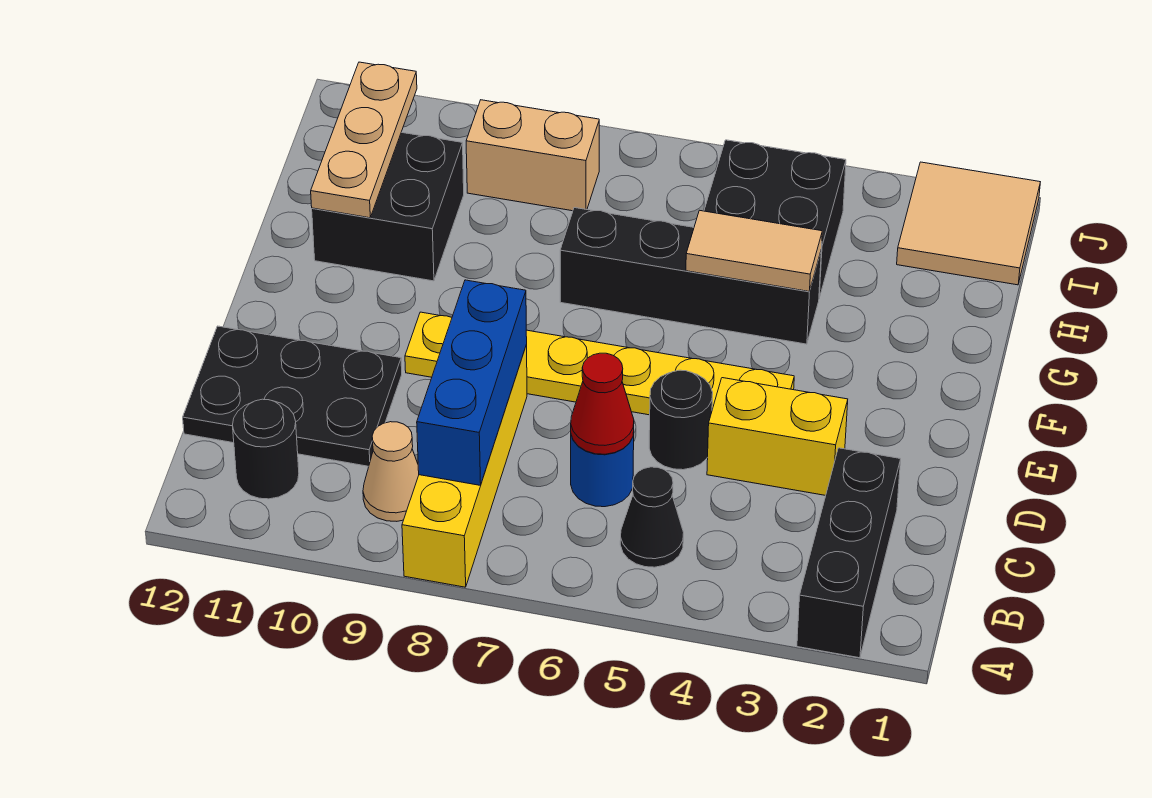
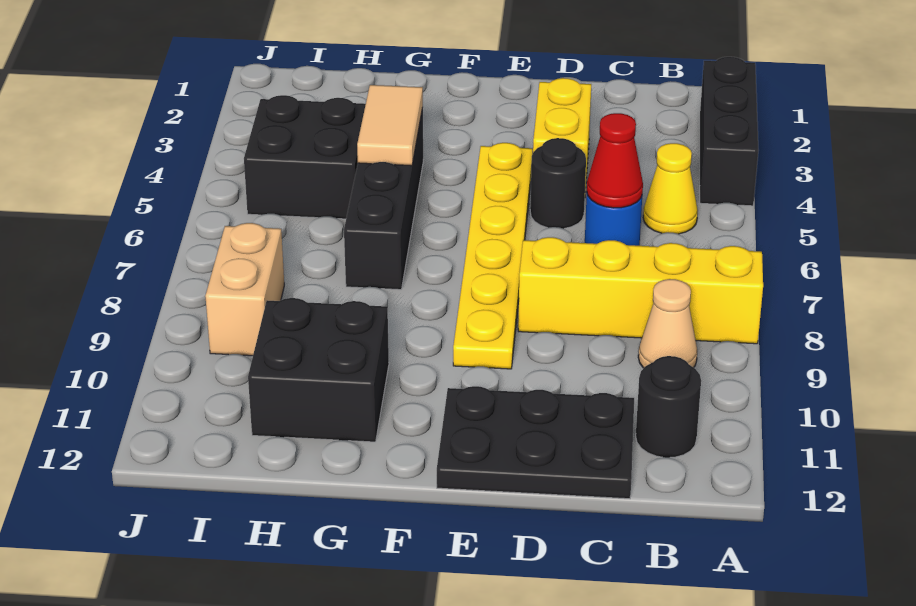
black 1x3 brick [797,448,901,658] -> black 1x3 brick turned to [700,57,758,206]
black 1x1 cone [620,467,684,567] -> yellow 1x1 cone [643,143,698,234]
blue 1x3 brick [417,280,527,485] -> none
black 2x3 plate [183,326,402,466] -> black 2x3 plate turned to [437,386,634,499]
tan 1x3 plate [311,62,417,218] -> none
tan 2x2 tile [897,162,1040,285] -> none

